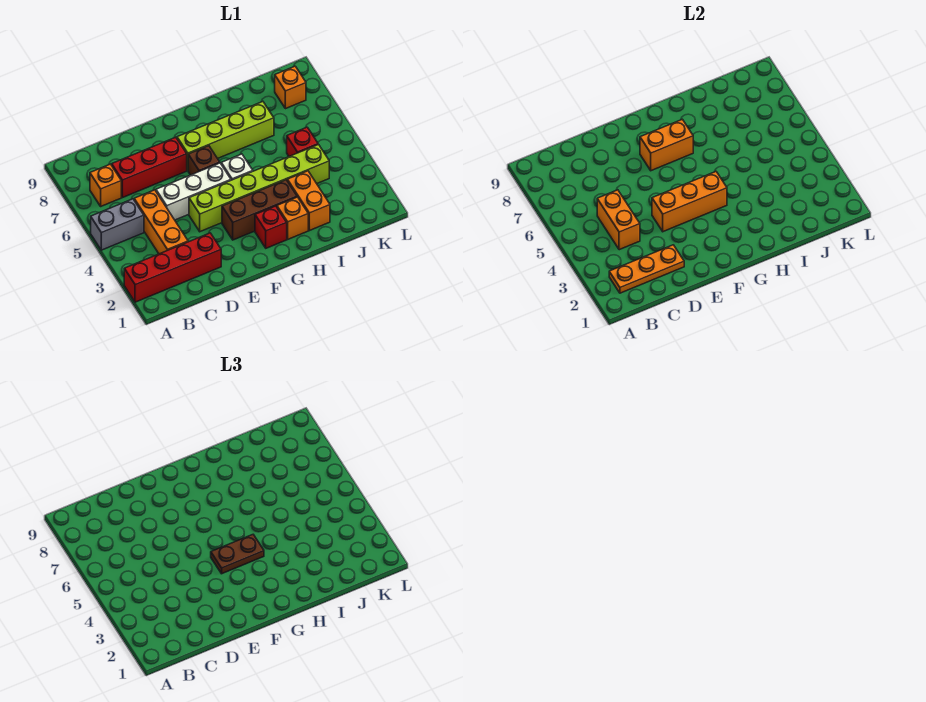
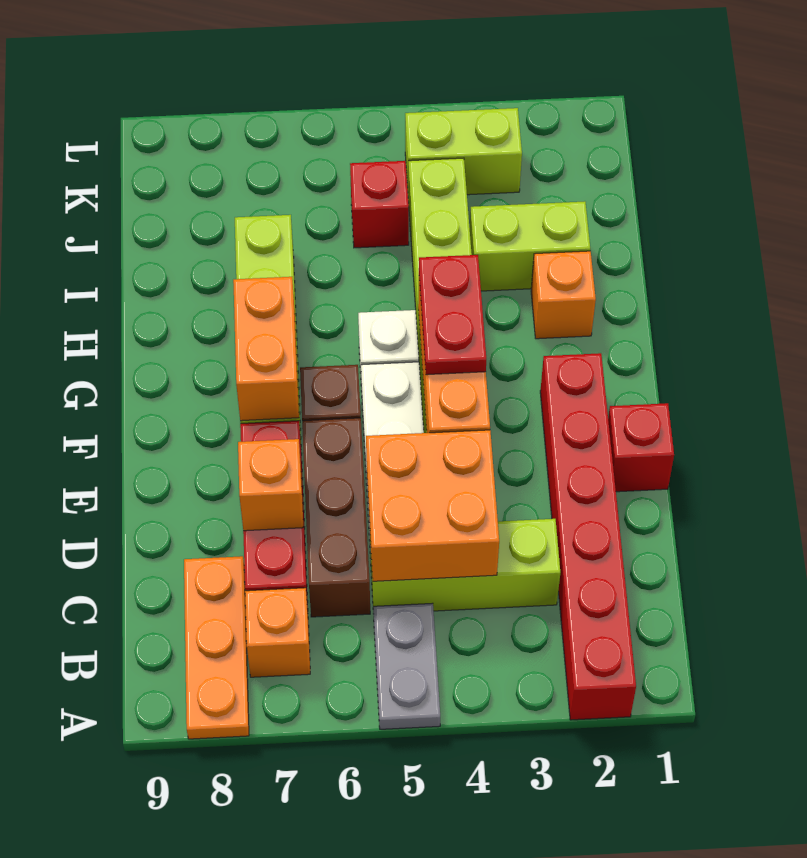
red 1x4 brick [124,233,221,302] -> red 1x6 brick [540,353,636,720]
grey 1x2 brick [91,199,144,250] -> grey 1x2 plate [373,603,440,729]
orange 1x3 plate [609,245,684,293] -> orange 1x3 plate moved to [184,556,249,739]
orange 1x3 brick [134,190,188,254] -> lime 1x3 brick [370,519,560,611]
orange 1x2 brick [597,190,640,250] -> orange 2x2 brick [366,430,499,581]
brown 1x3 brick [222,180,297,240] -> brown 1x3 brick moved to [302,418,370,617]
brown 1x2 plate [211,535,264,574] -> red 1x2 plate [419,255,486,375]
red 1x1 brick [255,206,287,248] -> red 1x1 brick moved to [608,403,674,492]
orange 1x2 brick [287,171,330,231] -> lime 1x2 brick [470,201,590,291]
none -> lime 1x2 brick [405,108,522,195]
orange 1x1 brick [275,66,306,109] -> orange 1x1 brick moved to [238,439,303,531]

